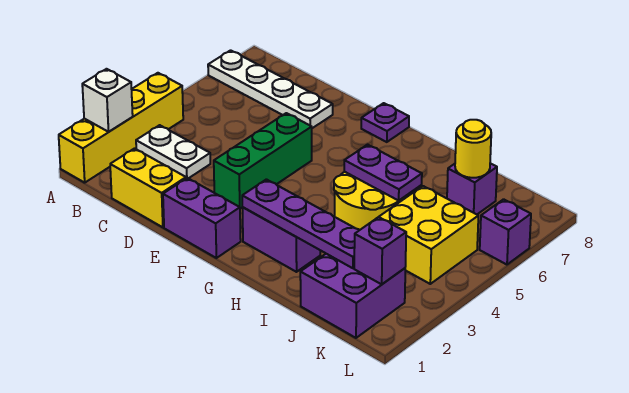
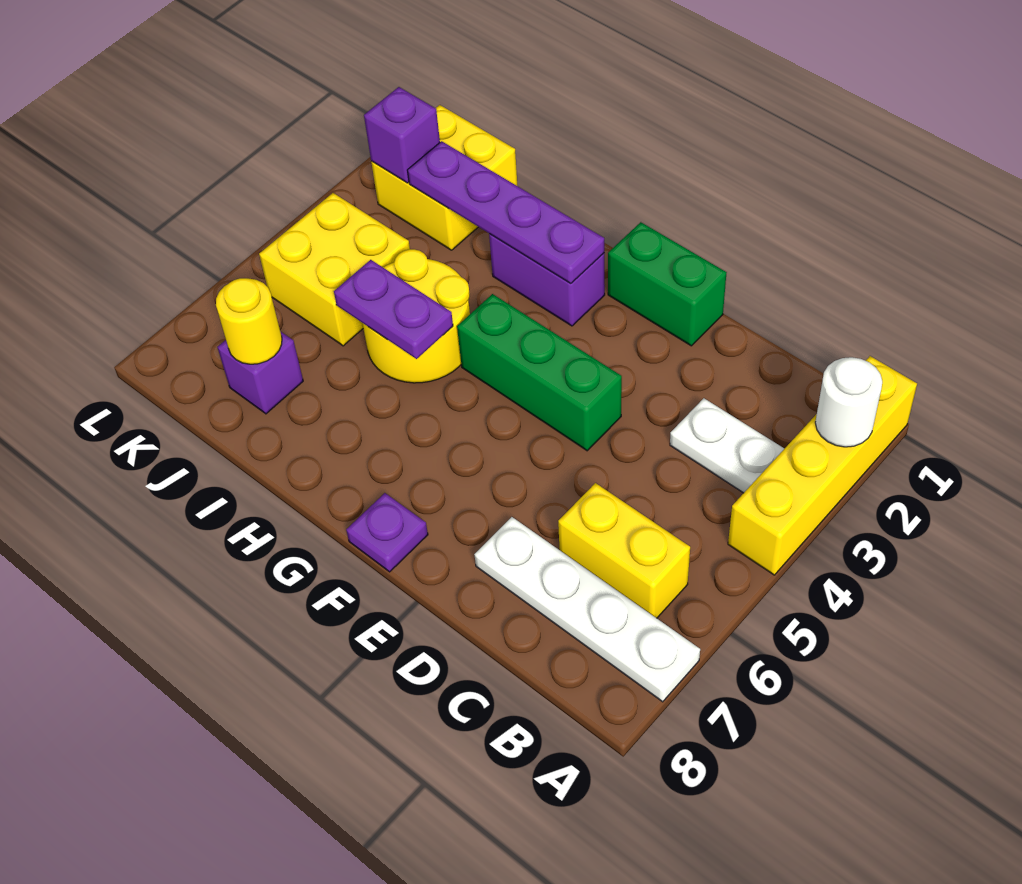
white 1x1 brick [82,69,133,132] -> white 1x1 round brick [815,357,882,447]
yellow 1x2 brick [110,148,186,227] -> yellow 1x2 brick moved to [558,483,690,618]
purple 1x2 brick [163,178,241,258] -> green 1x2 brick [608,222,727,346]
green 1x3 brick [214,113,312,209] -> green 1x3 brick turned to [457,294,622,451]
purple 2x2 brick [300,254,405,338] -> yellow 2x2 brick [371,105,517,250]
purple 1x1 brick [480,199,531,265] -> none

